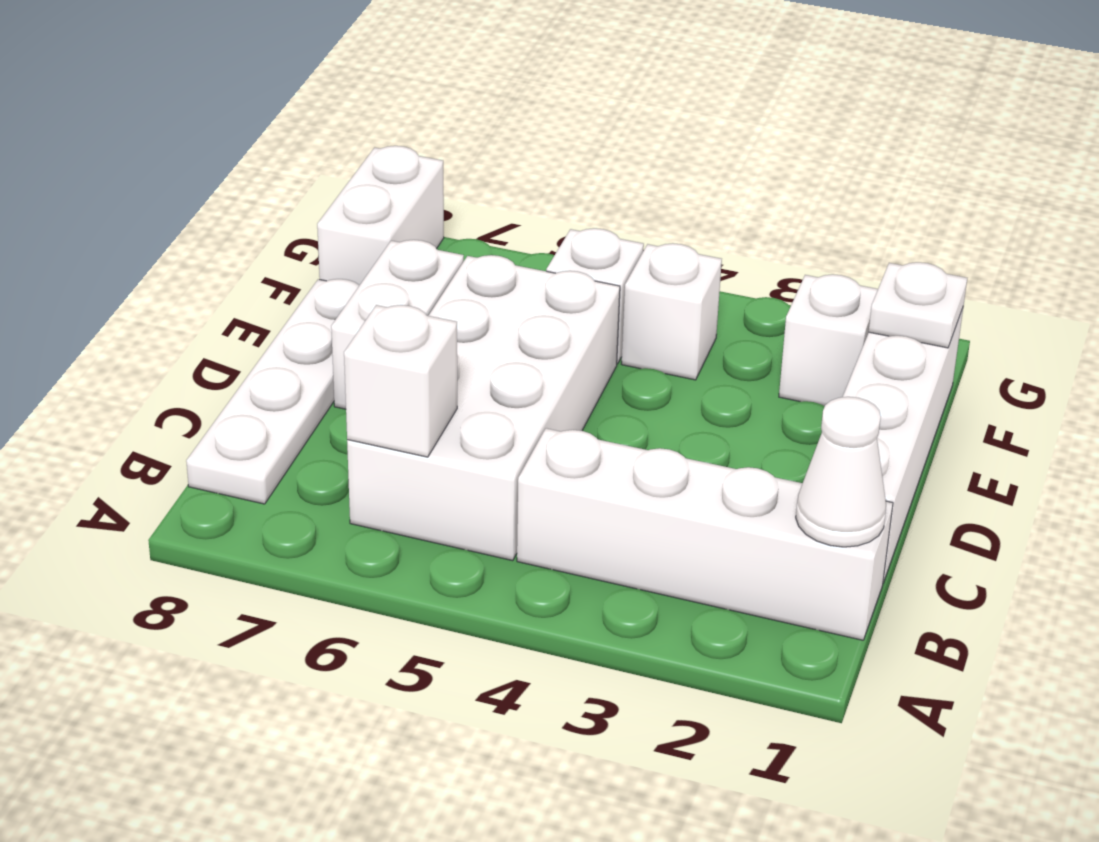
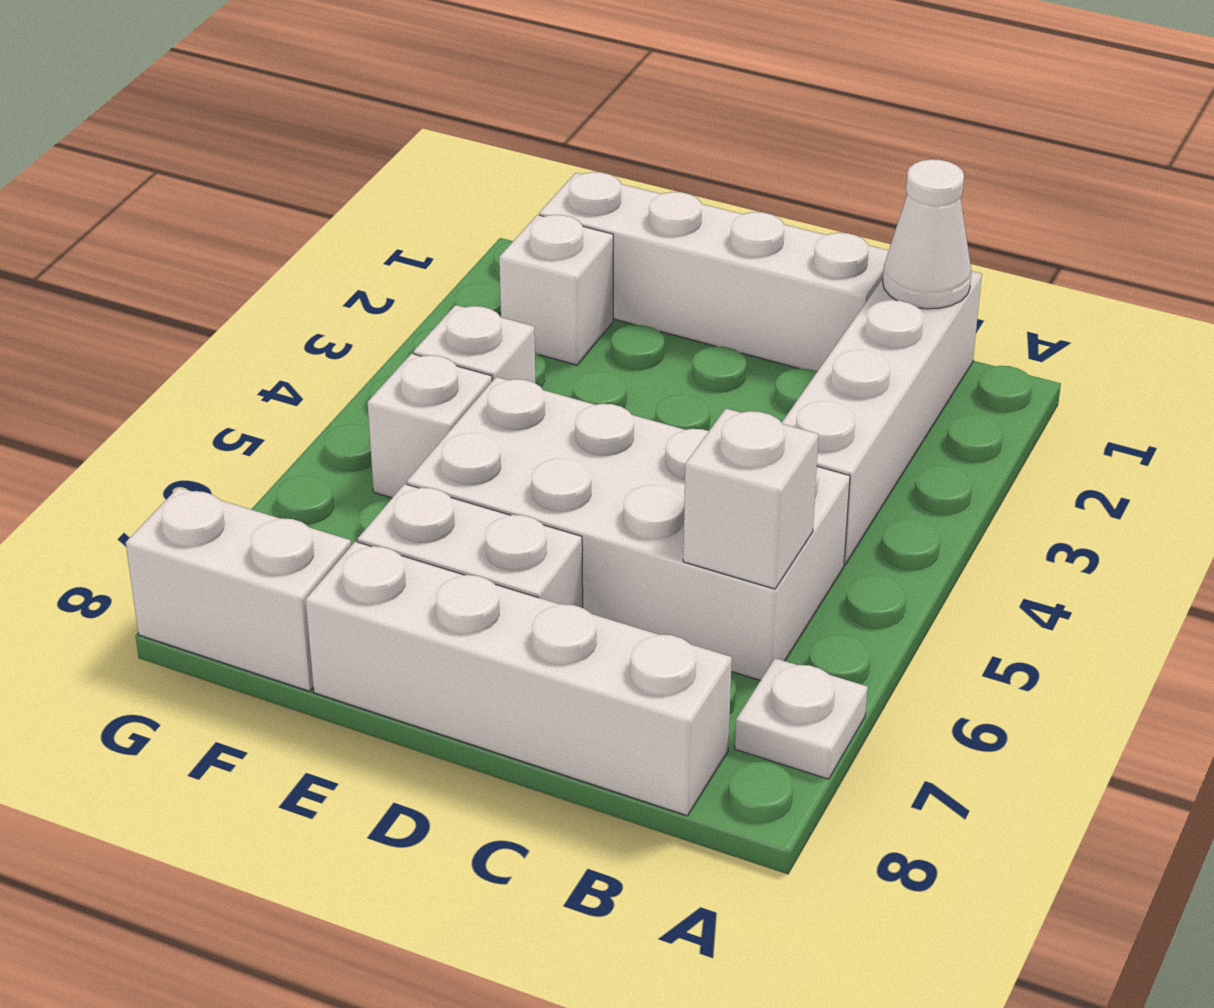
white 1x4 plate [186,279,360,504] -> white 1x4 brick [306,542,732,816]
white 1x1 plate [869,262,967,348] -> white 1x1 plate moved to [735,658,868,779]

